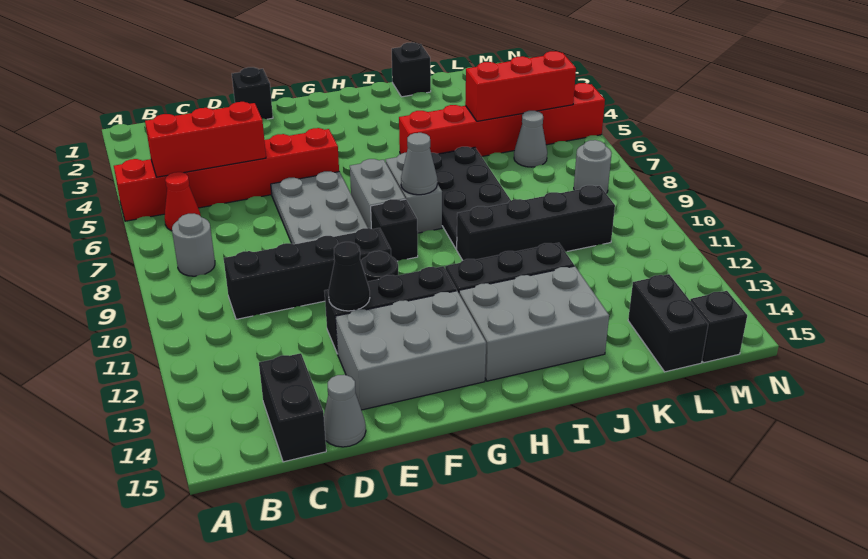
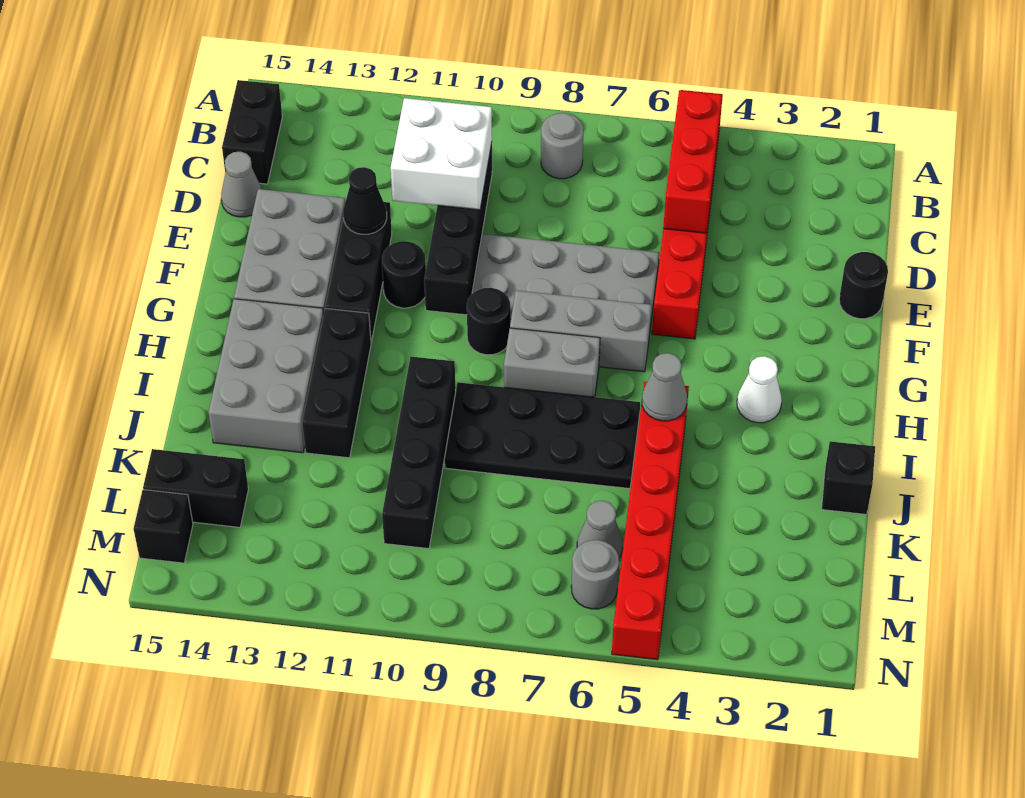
red 1x1 cone [165,172,200,231] -> none
none -> white 2x2 brick [391,98,492,210]
black 1x2 brick [259,353,326,462] -> black 1x2 brick turned to [222,80,282,184]
black 1x1 brick [232,67,273,119] -> black 1x1 round brick [839,252,888,319]
grey 1x2 brick [350,159,406,228] -> grey 1x3 brick [510,290,651,372]
black 1x1 brick [371,199,418,261] -> black 1x1 round brick [467,288,511,355]
none -> white 1x1 cone [737,356,782,423]
grey 1x1 cone [401,133,437,195] -> grey 1x1 cone moved to [642,353,688,421]
red 1x3 brick [465,51,576,121] -> none
grey 1x1 round brick [574,140,612,193] -> grey 1x1 round brick moved to [571,540,619,609]

